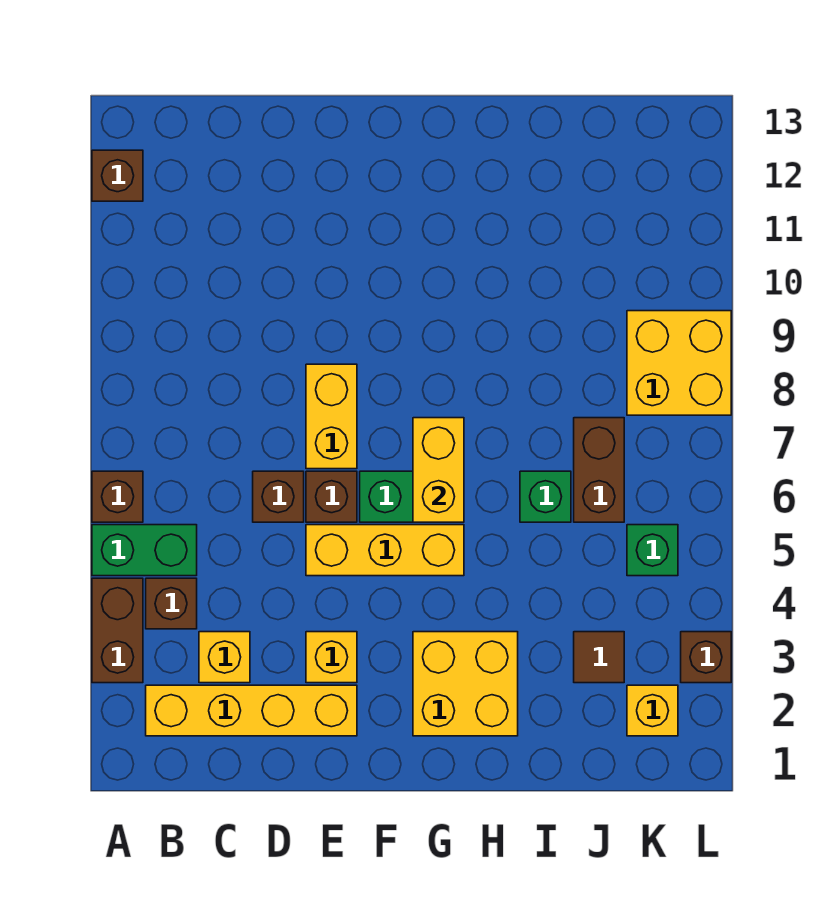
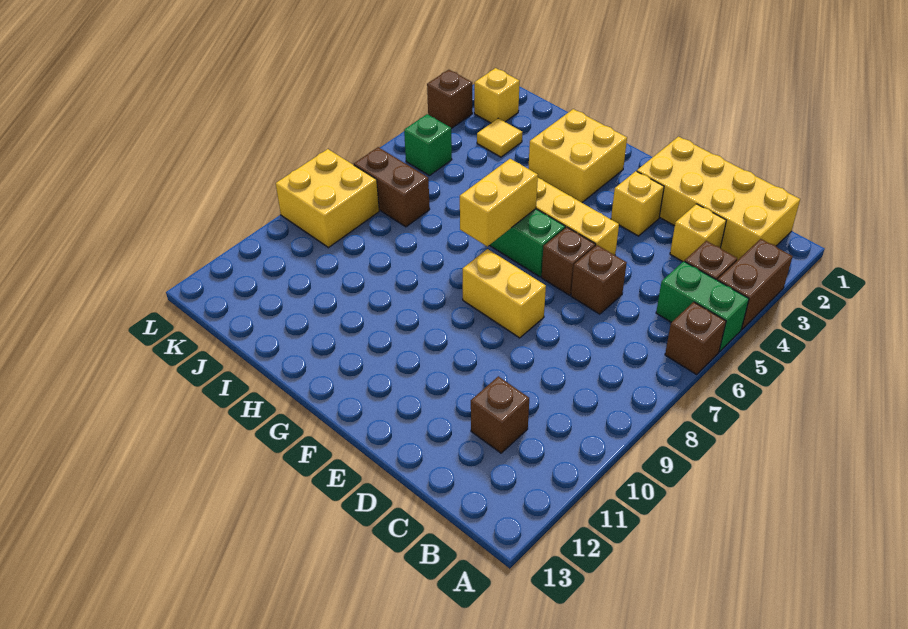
brown 1x1 brick [92,150,143,201] -> brown 1x1 brick moved to [471,376,529,453]
yellow 1x4 brick [146,685,357,736] -> yellow 2x4 brick [637,137,800,261]
yellow 1x2 brick [306,364,357,469] -> yellow 1x2 brick turned to [463,249,546,338]
green 1x1 brick [520,471,571,522] -> none
brown 1x1 tile [574,632,624,683] -> yellow 1x1 tile [477,118,522,157]
brown 1x2 brick [574,418,624,522] -> brown 1x2 brick turned to [354,147,430,227]

